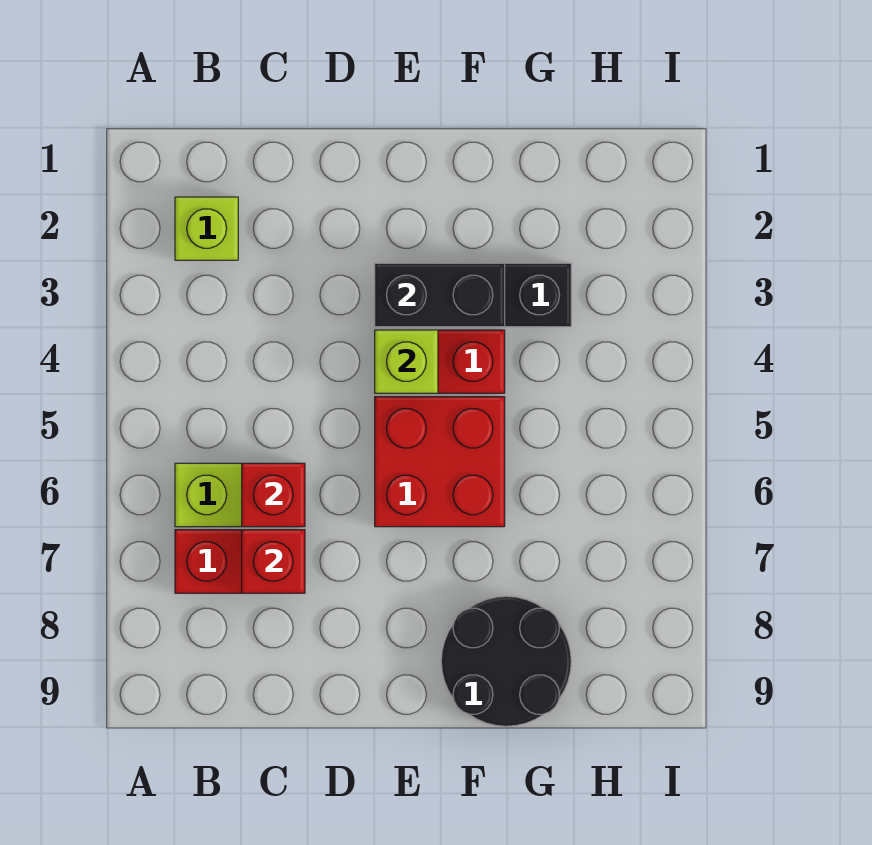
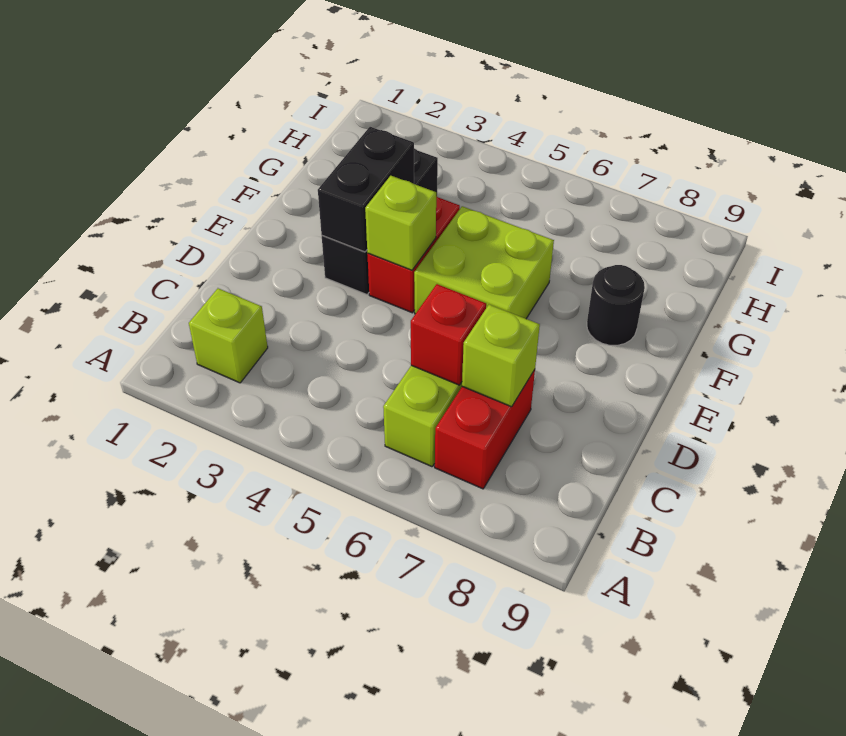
red 1x1 brick [242,530,305,593] -> lime 1x1 brick [462,305,540,407]
red 2x2 brick [375,397,505,527] -> lime 2x2 brick [414,206,554,319]
black 2x2 round brick [441,596,571,726] -> black 1x1 round brick [587,265,645,345]

